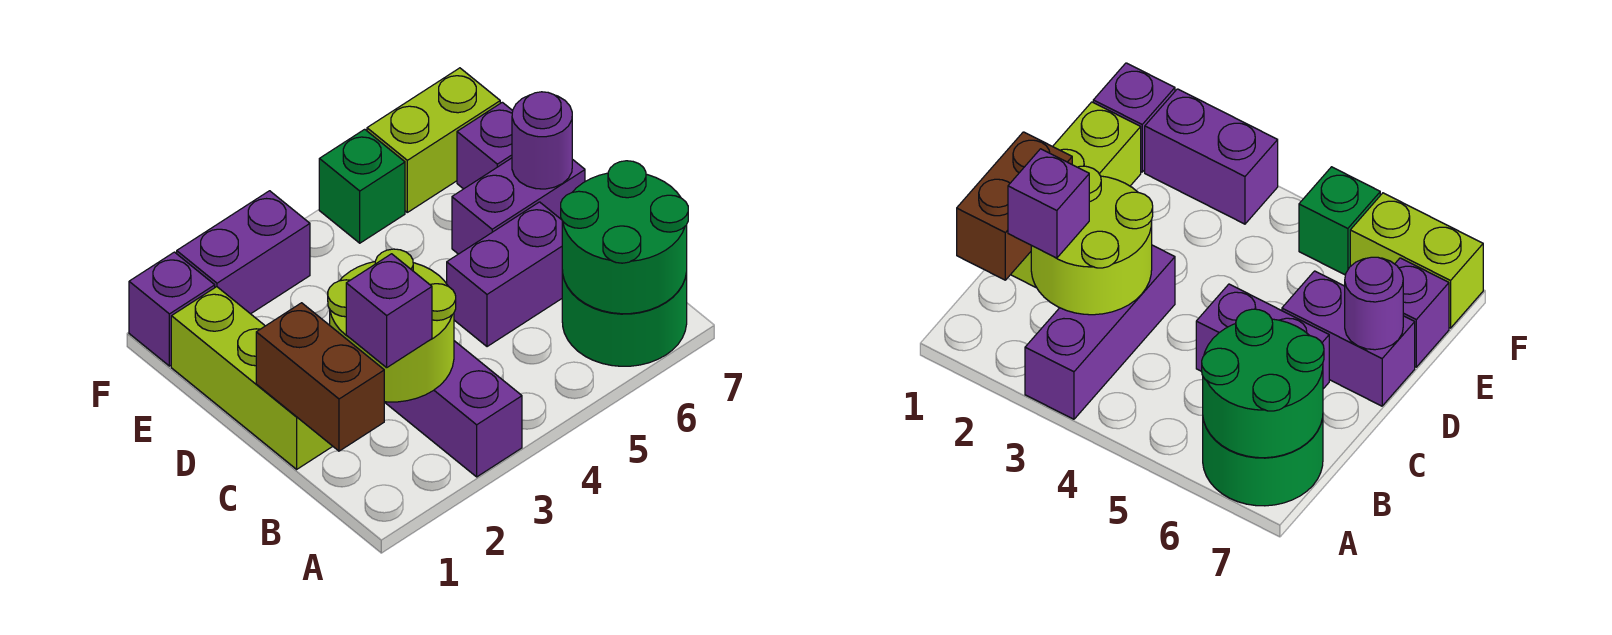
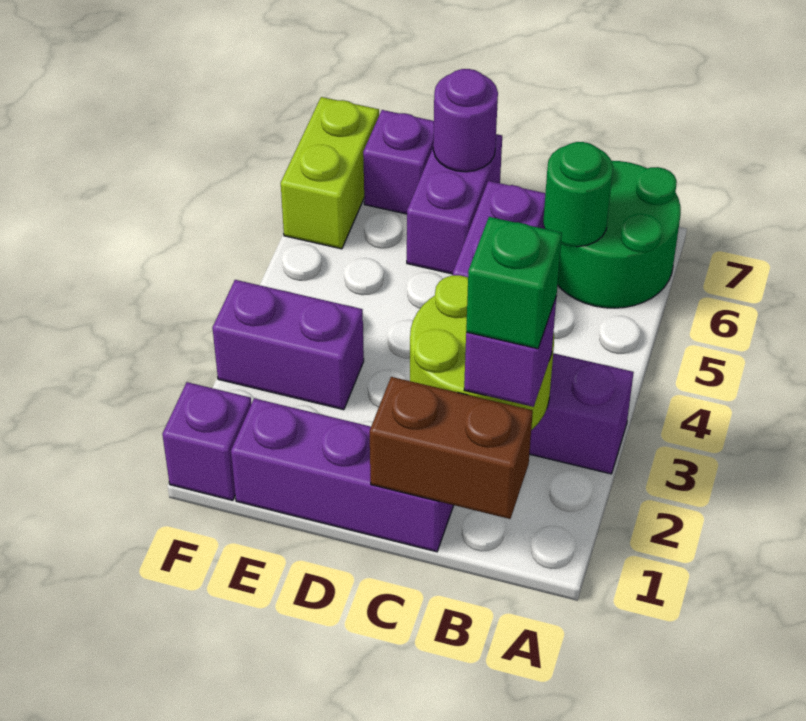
green 2x2 round brick [561,161,688,314] -> green 1x1 round brick [543,142,613,247]
lime 1x3 brick [171,287,333,469] -> purple 1x3 brick [231,398,454,552]
purple 1x2 brick [177,191,310,314] -> purple 1x2 brick turned to [212,280,364,410]
green 1x1 brick [319,129,405,243] -> green 1x1 brick moved to [466,217,562,349]

